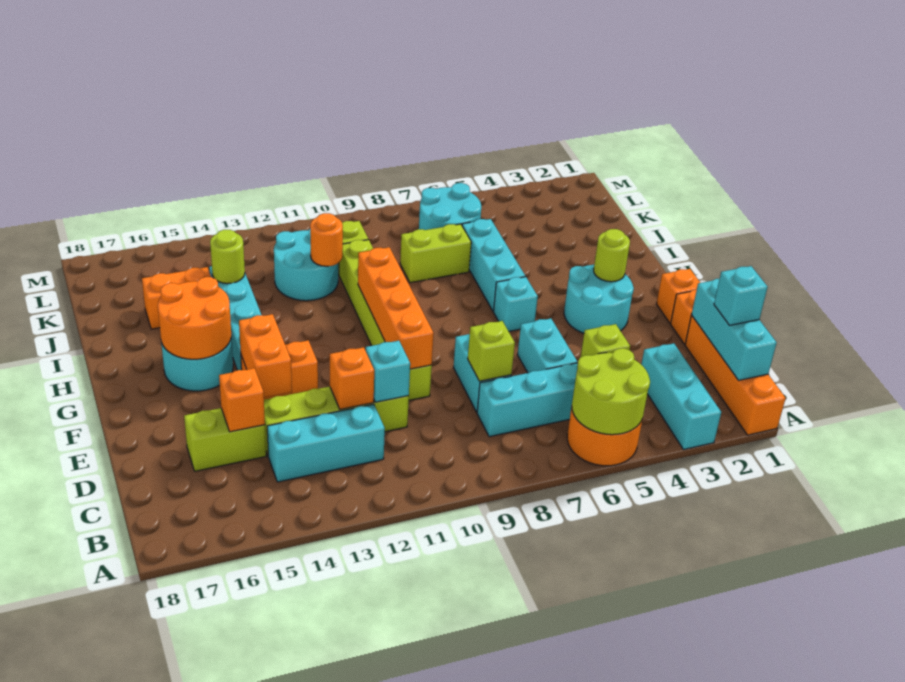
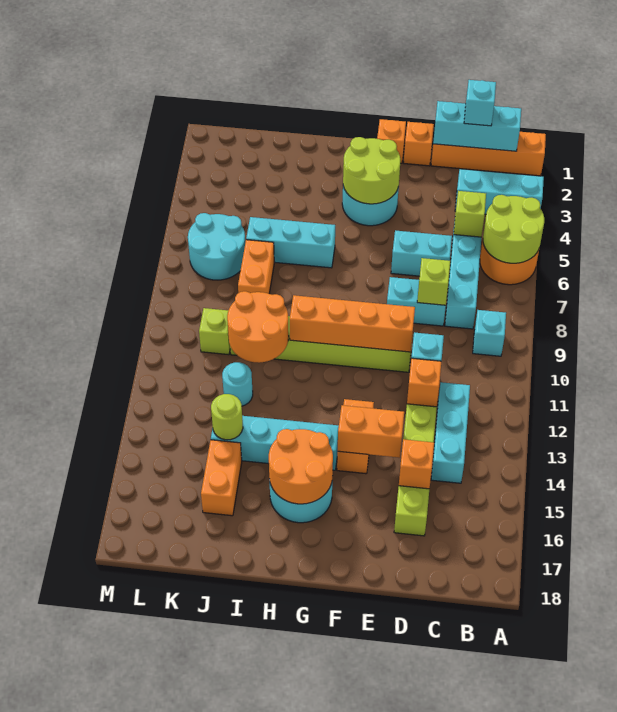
lime 1x1 round brick [594,229,630,282] -> lime 2x2 round brick [343,137,400,204]
cyan 1x1 brick [494,277,538,331] -> cyan 1x1 brick moved to [473,310,506,356]
lime 1x2 brick [400,224,471,283] -> orange 1x2 brick [238,240,274,294]
cyan 2x2 round brick [274,229,338,301] -> cyan 1x1 round brick [222,362,253,406]
orange 1x1 round brick [310,213,343,266] -> orange 2x2 round brick [227,291,289,363]

